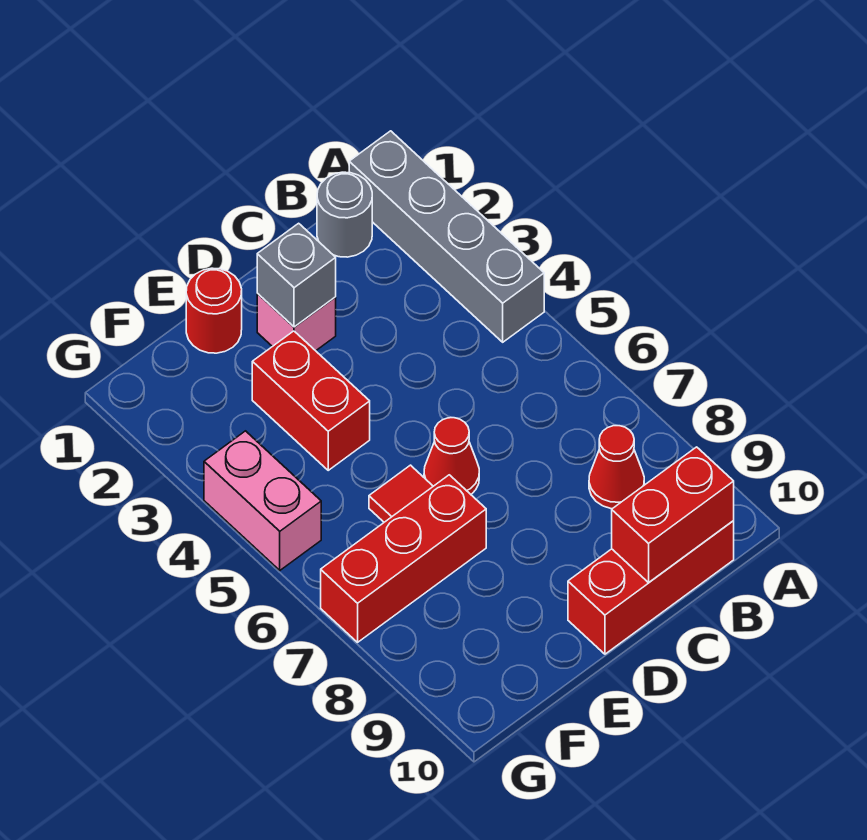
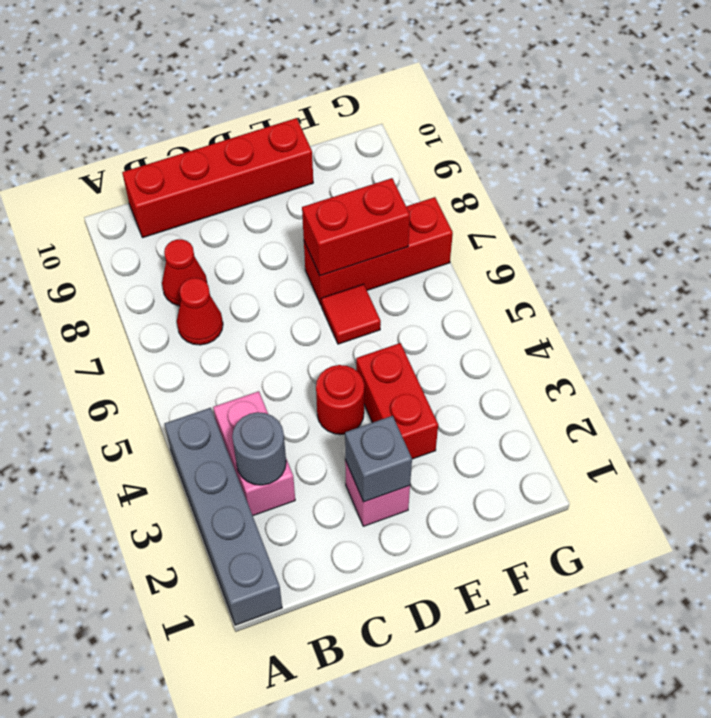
grey 1x1 round brick [317,172,372,257] -> grey 1x1 round brick moved to [232,412,286,485]
red 1x3 brick [568,521,734,654] -> red 1x4 brick [122,118,313,238]
red 1x2 brick [612,447,734,583] -> red 1x2 brick moved to [302,178,410,276]
red 1x1 cone [424,418,479,494] -> red 1x1 cone moved to [177,278,223,345]
red 1x1 round brick [186,268,242,353] -> red 1x1 round brick moved to [316,365,364,434]
pink 1x2 brick [204,431,321,570] -> pink 1x2 brick moved to [213,391,295,516]

